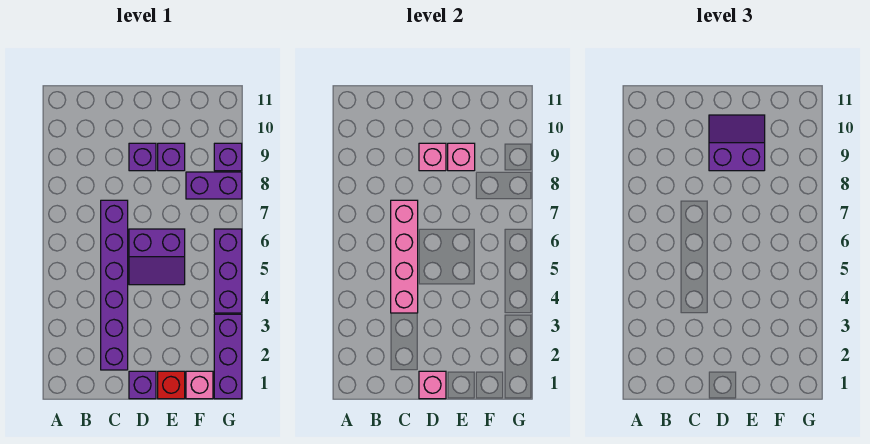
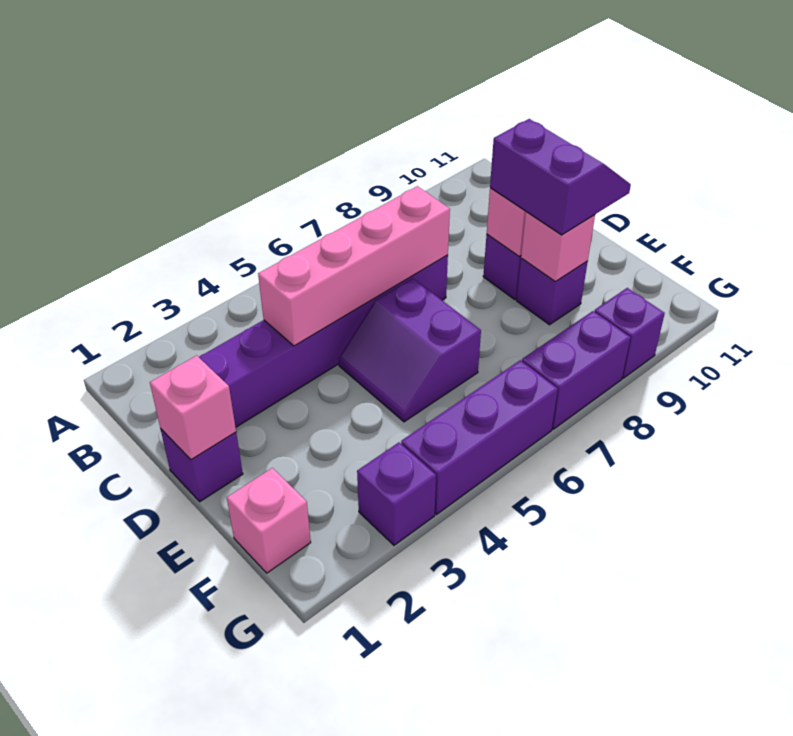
red 1x1 brick [158,371,185,399] -> none
purple 1x2 brick [186,172,242,199] -> purple 1x2 brick turned to [522,311,631,429]
purple 1x3 brick [214,314,242,399] -> purple 1x1 brick [357,442,436,545]

